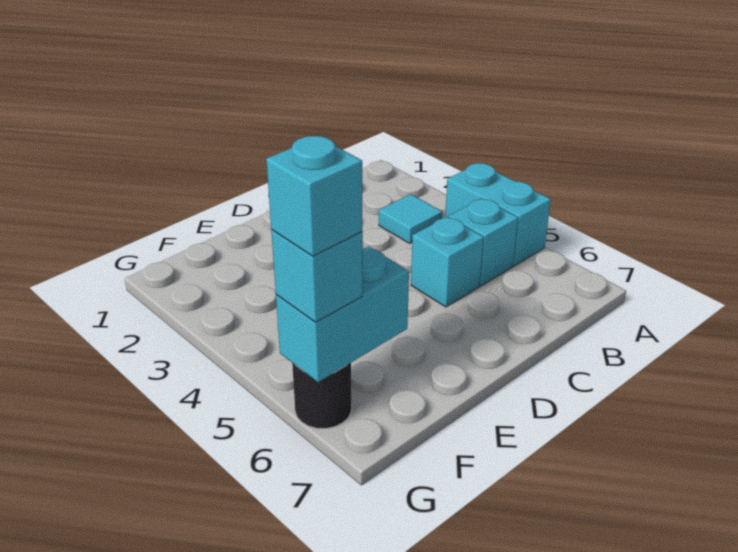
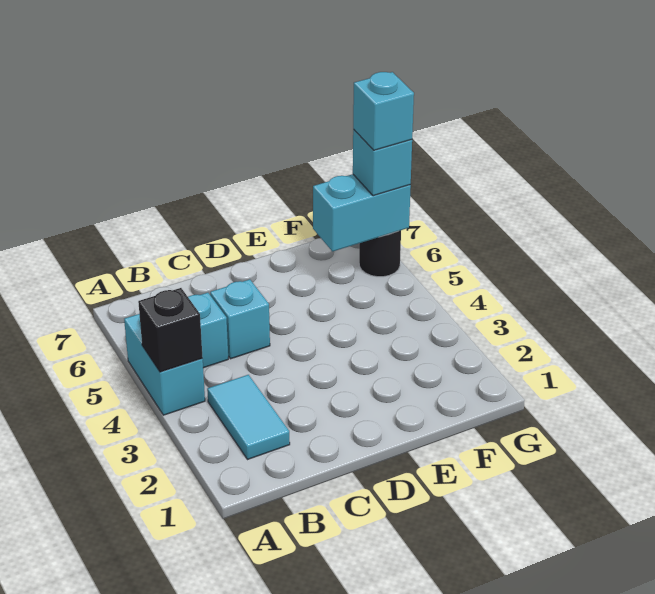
none -> black 1x1 brick [138,288,203,372]
cyan 1x1 tile [379,194,442,243] -> cyan 1x2 tile [207,375,290,460]

